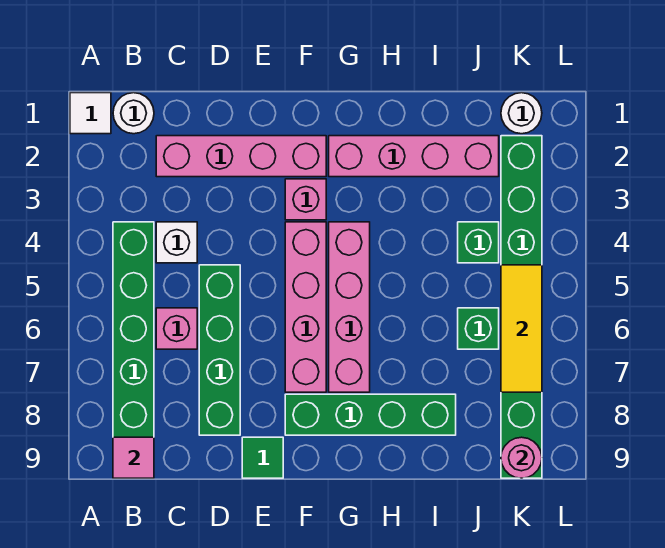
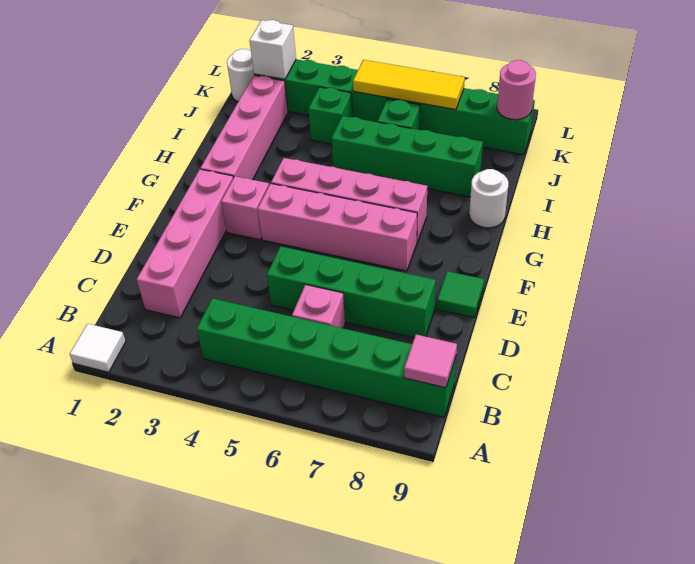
white 1x1 round brick [113,93,154,134] -> white 1x1 round brick moved to [469,169,509,228]
white 1x1 brick [156,222,197,263] -> white 1x1 brick moved to [250,20,296,79]
green 1x4 brick [285,394,456,435] -> green 1x4 brick turned to [331,116,483,197]

